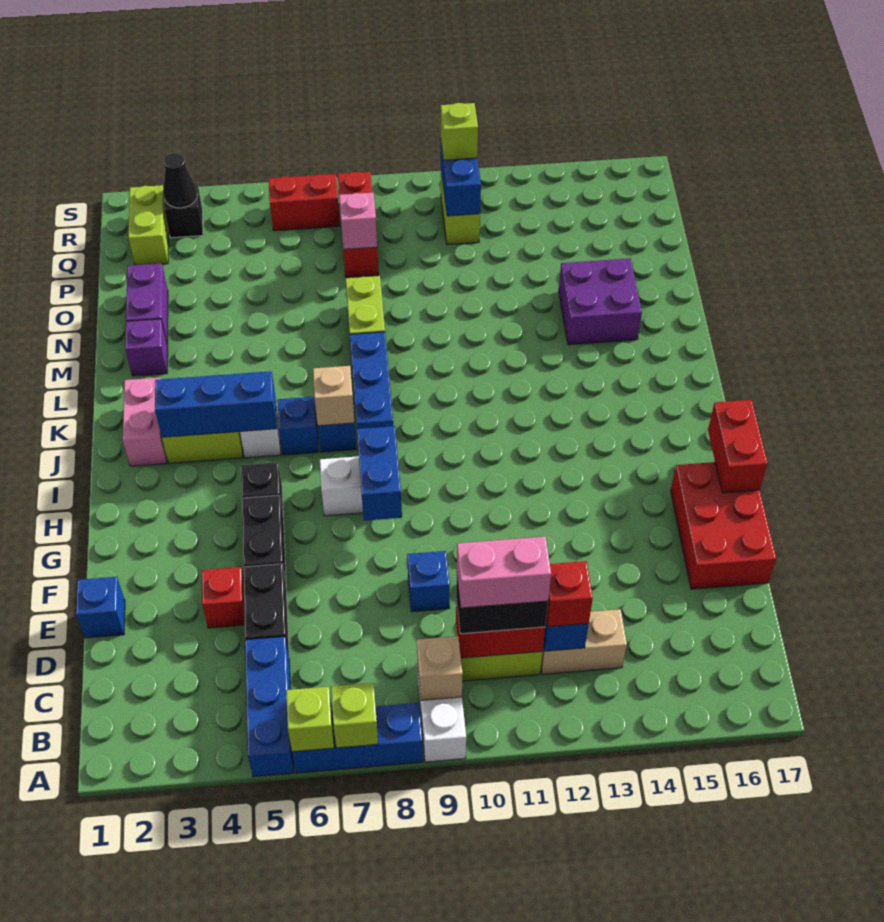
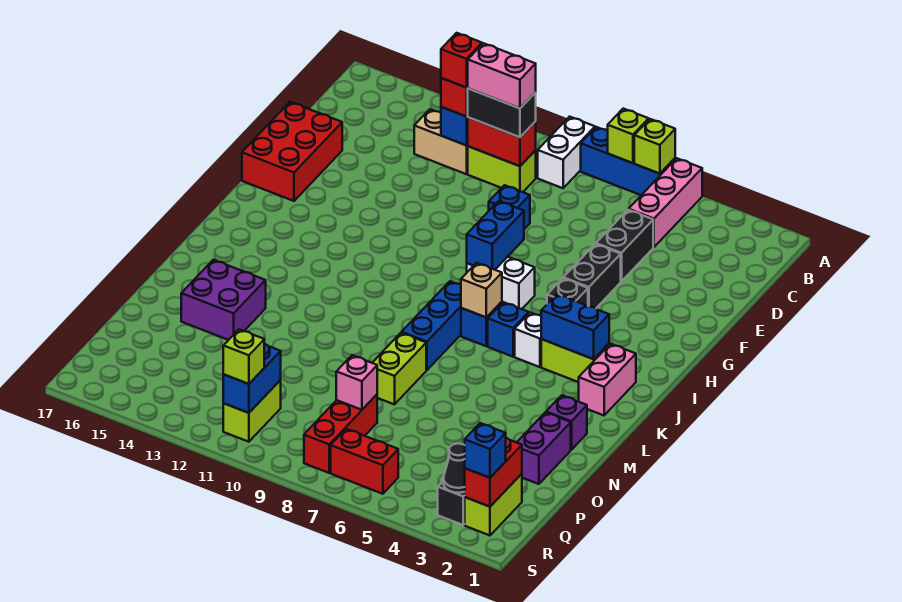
blue 1x3 brick [245,637,294,777] -> pink 1x3 brick [629,158,702,247]
tan 1x1 brick [417,636,463,700] -> none
blue 1x1 brick [76,577,125,638] -> blue 1x1 brick moved to [465,423,506,478]
red 1x1 brick [202,567,245,628] -> red 1x1 brick moved to [441,33,482,88]
red 1x2 brick [708,400,768,493] -> red 1x2 brick moved to [465,438,522,507]
blue 1x3 brick [155,371,277,437] -> blue 1x2 brick [541,294,609,359]

